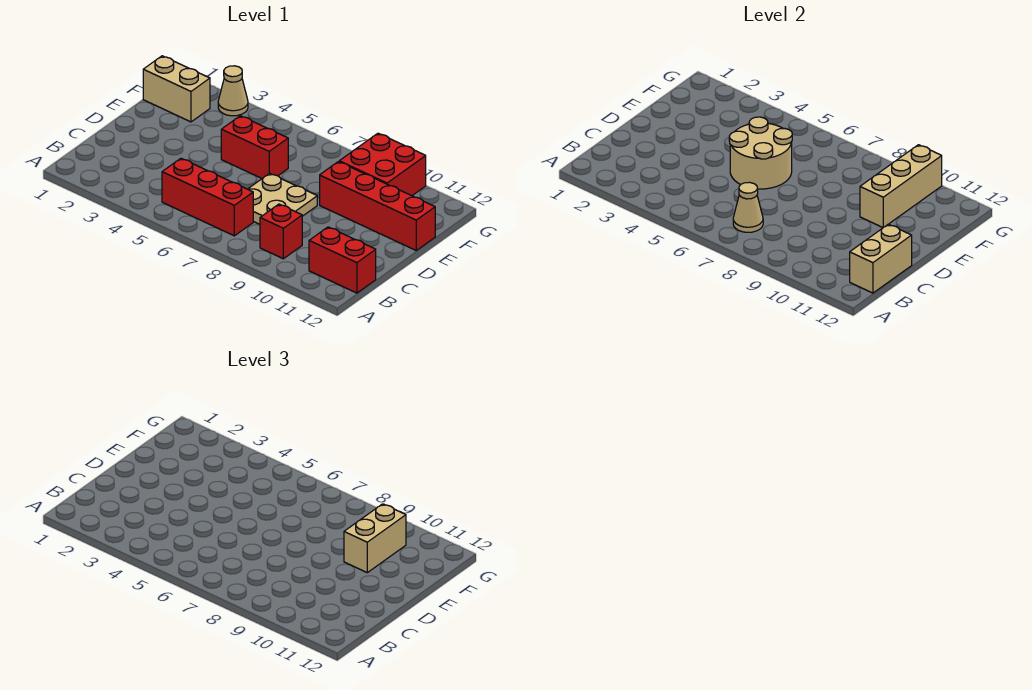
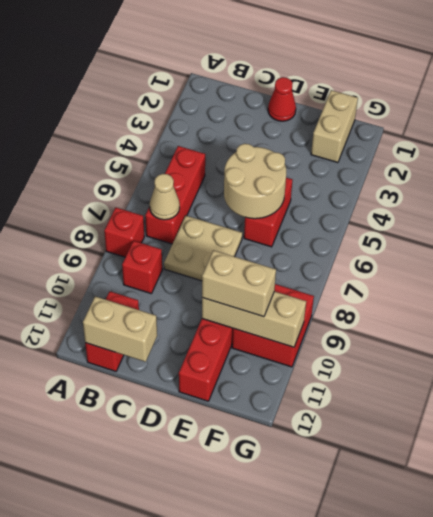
none -> red 1x1 brick [104,208,144,257]
none -> red 1x1 cone [268,77,296,121]
tan 1x1 cone [218,66,248,116] -> none

